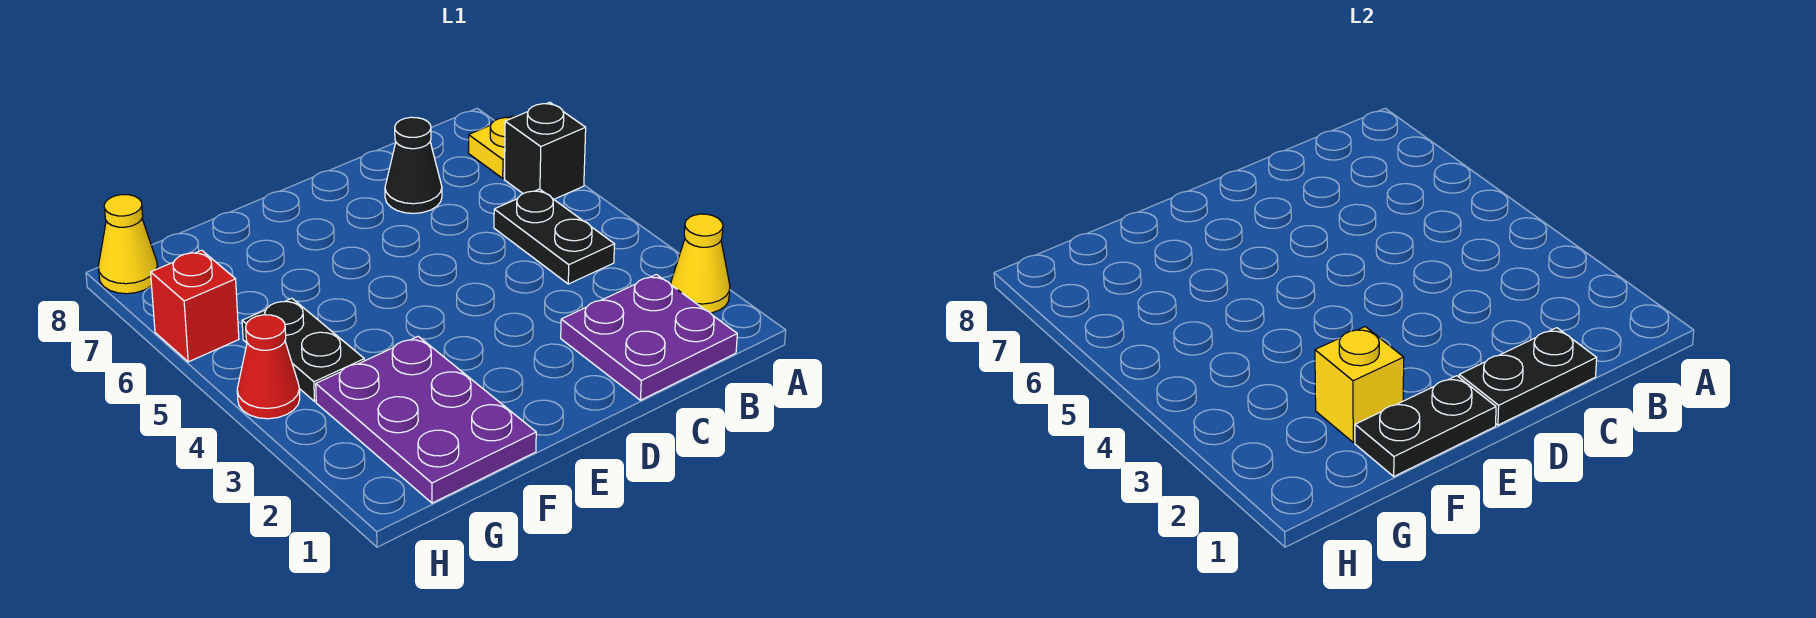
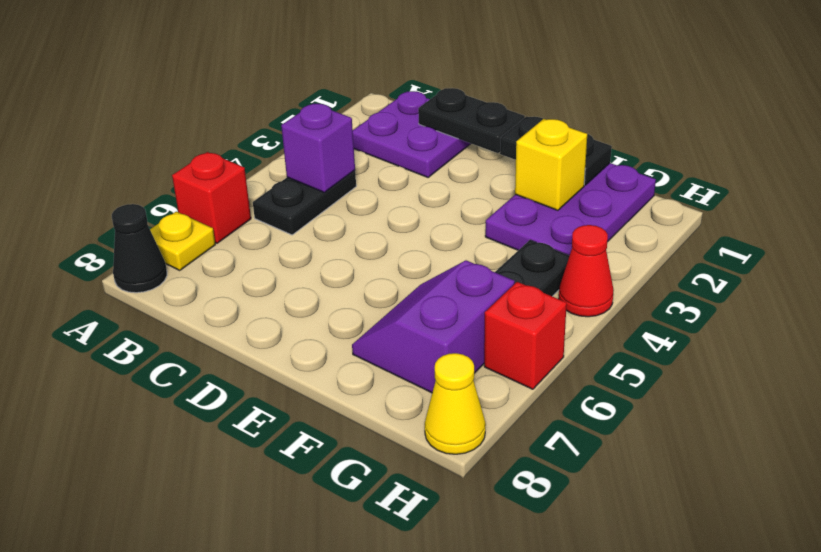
yellow 1x1 cone [671,214,730,313] -> none
black 1x1 brick [504,102,586,199] -> red 1x1 brick [172,152,251,243]
none -> purple 1x1 brick [281,104,355,192]
black 1x1 cone [385,117,442,213] -> black 1x1 cone moved to [112,204,167,293]
none -> purple 2x2 slope [352,260,515,393]

